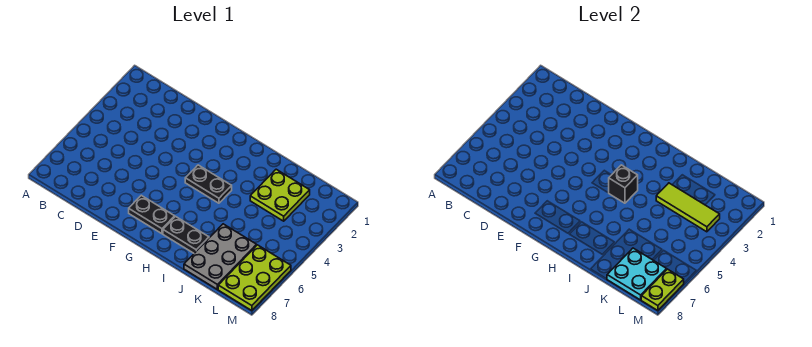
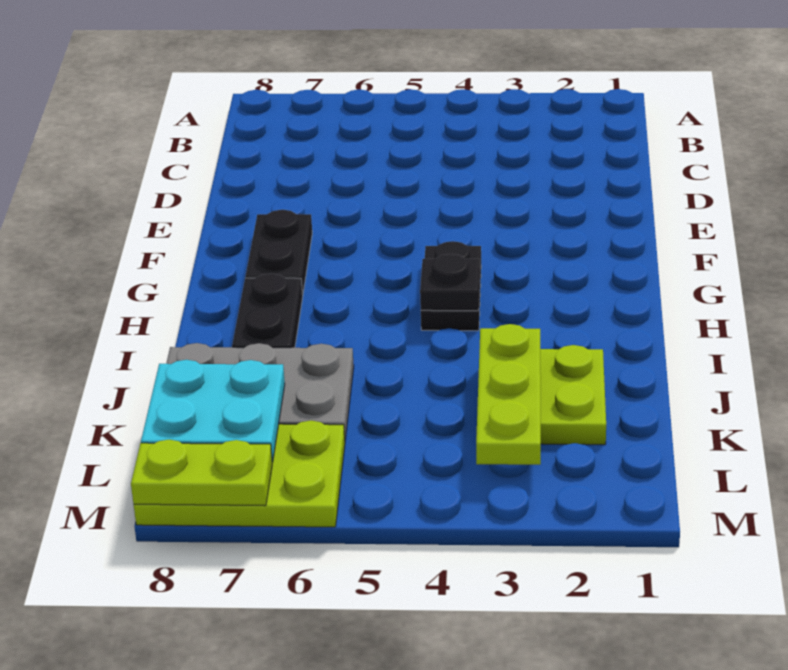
black 1x1 brick [609,165,638,203] -> black 1x1 plate [420,254,480,311]
lime 1x3 tile [656,183,720,232] -> lime 1x3 plate [476,324,541,465]

